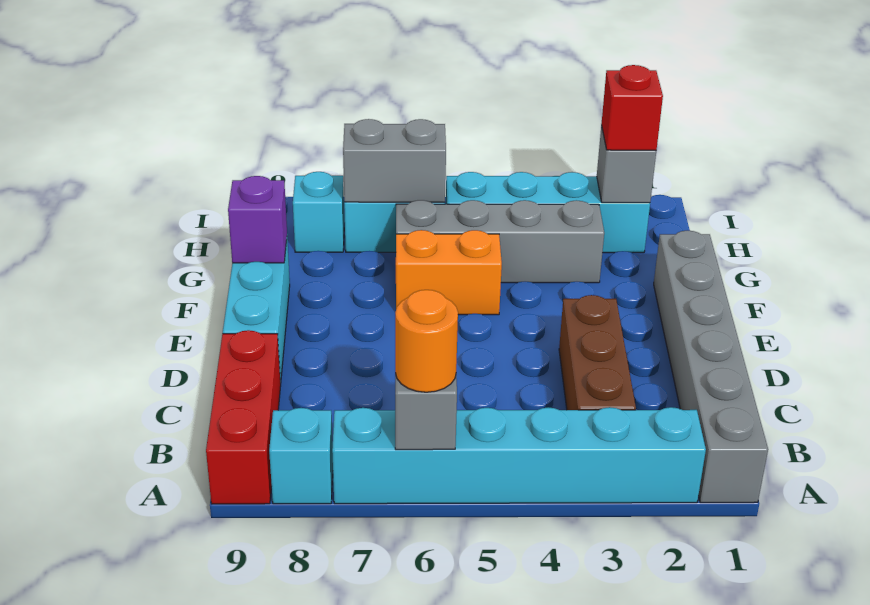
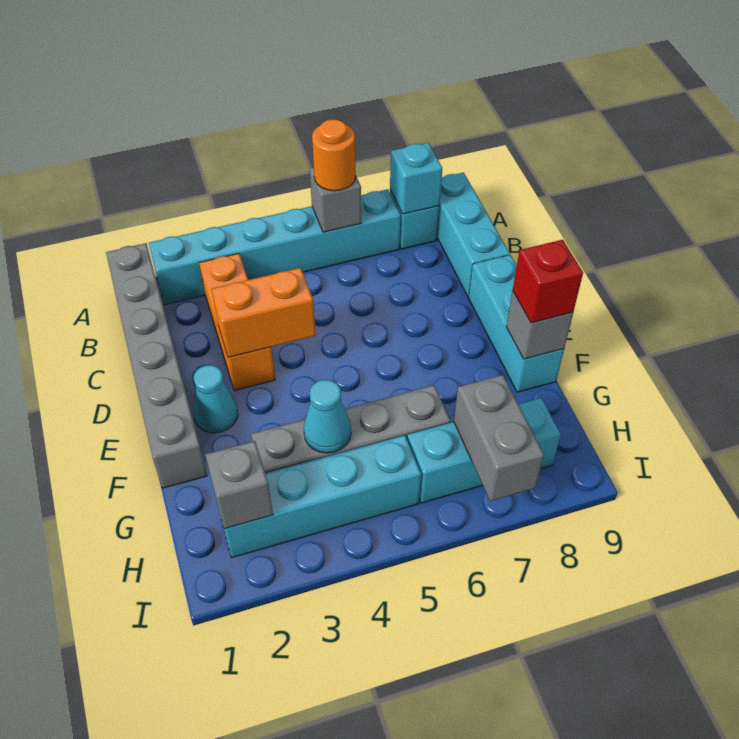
none -> cyan 1x1 brick [390,143,442,214]
red 1x3 brick [206,330,281,504] -> cyan 1x3 brick [437,173,510,297]
brown 1x3 brick [559,295,636,410] -> orange 1x3 brick [199,253,275,391]
none -> cyan 1x1 cone [193,365,238,433]
orange 1x2 brick [396,230,502,315] -> orange 1x2 brick moved to [212,268,316,357]
purple 1x1 brick [228,176,287,263] -> grey 1x1 brick [506,291,573,359]
none -> cyan 1x1 cone [304,380,351,453]
red 1x1 brick [601,65,663,150] -> red 1x1 brick moved to [513,240,583,323]
grey 1x2 brick [343,119,446,202] -> grey 1x2 brick turned to [454,375,544,501]

